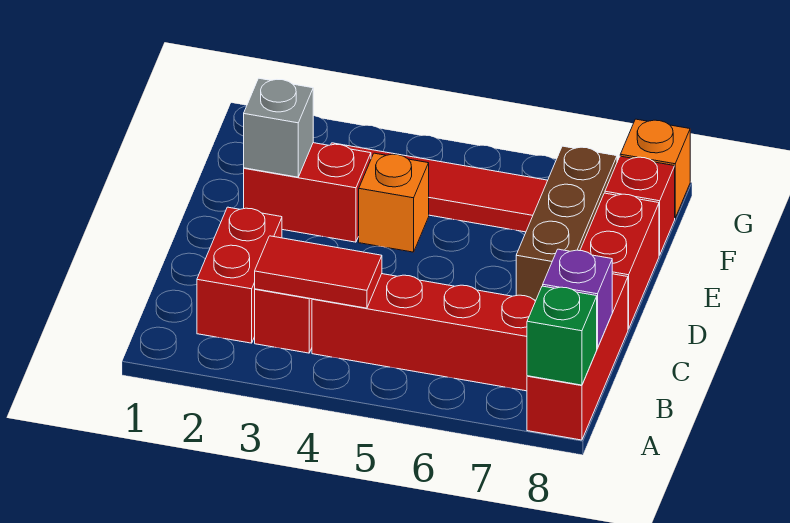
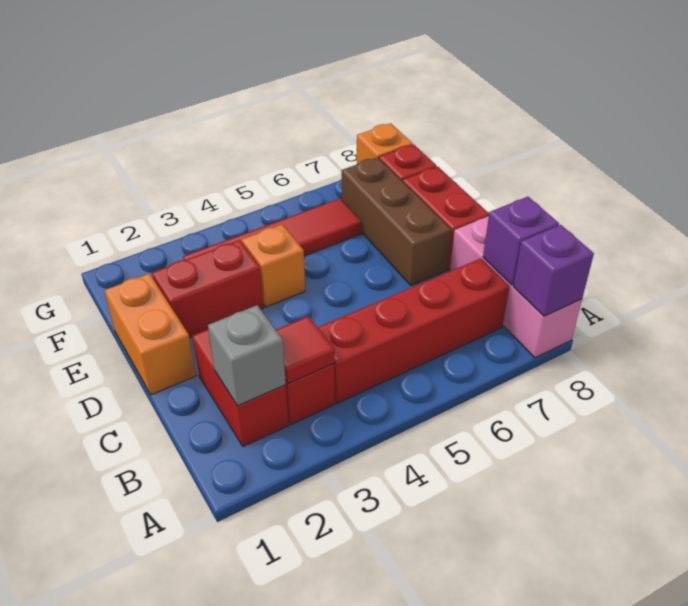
red 1x3 brick [527,274,628,440] -> pink 1x3 brick [450,216,582,358]
green 1x1 brick [527,286,597,385] -> purple 1x1 brick [513,225,594,316]
red 1x2 tile [255,236,382,308] -> red 1x1 tile [276,316,334,383]
none -> orange 1x2 brick [104,273,196,395]
grey 1x1 brick [244,78,313,177] -> grey 1x1 brick moved to [208,305,286,406]

